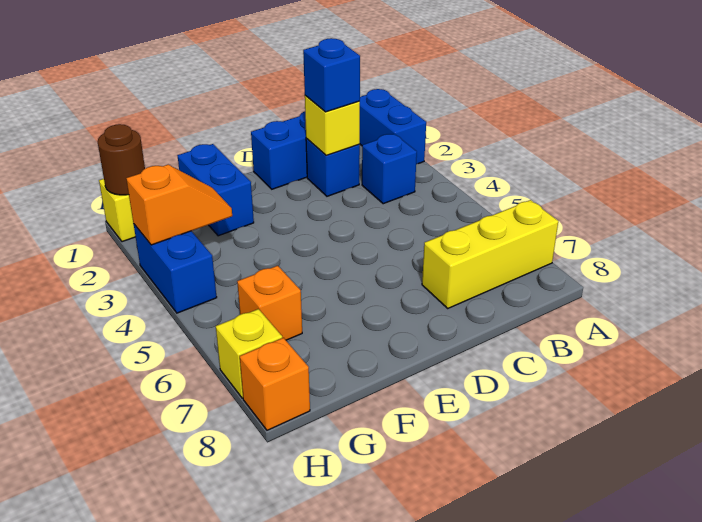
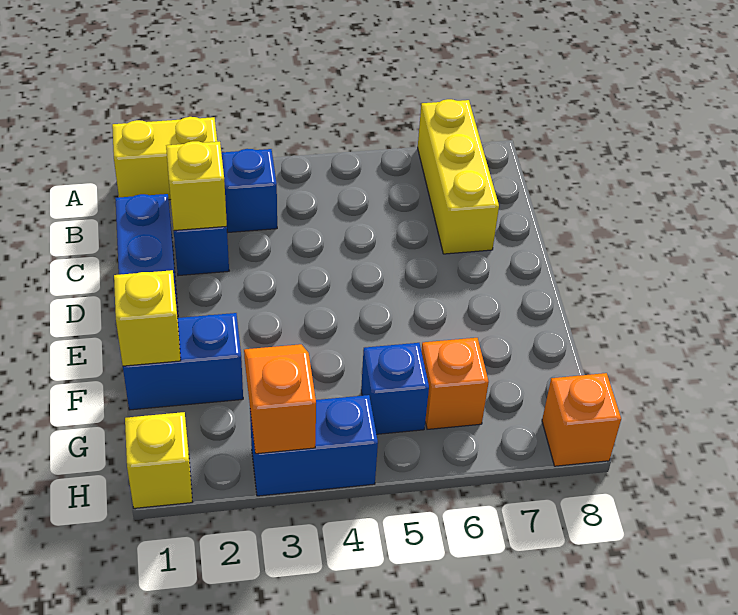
blue 1x2 brick [359,89,426,164] -> yellow 1x2 brick [112,117,217,200]
blue 1x1 brick [303,38,360,112] -> blue 1x1 brick moved to [361,343,429,434]
brown 1x1 round brick [98,124,145,195] -> none
yellow 1x1 brick [216,309,282,398] -> yellow 1x1 brick moved to [114,270,181,366]

